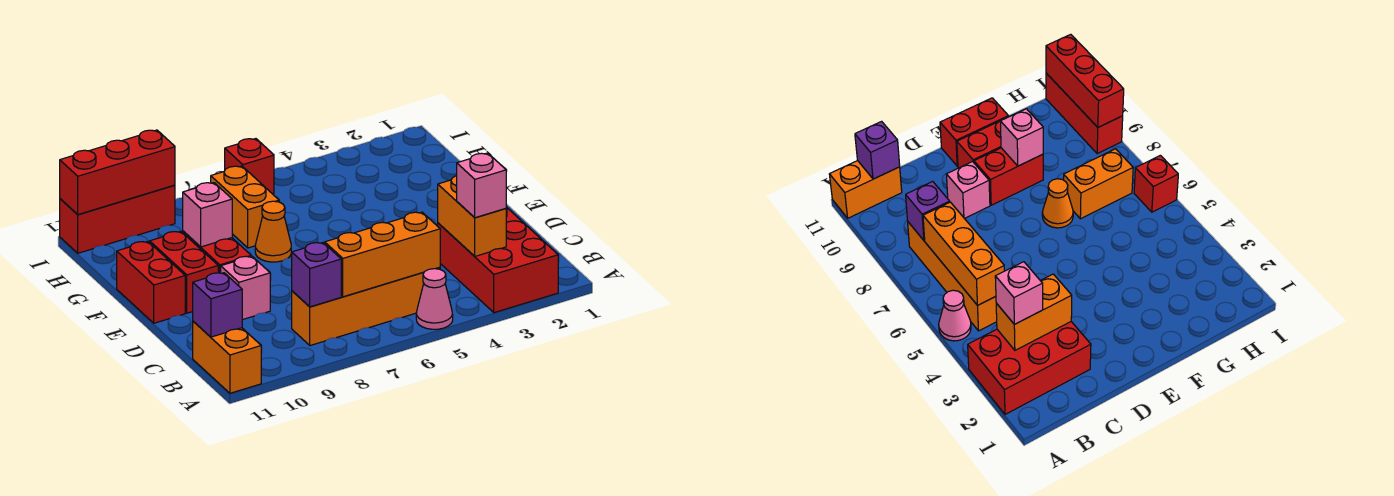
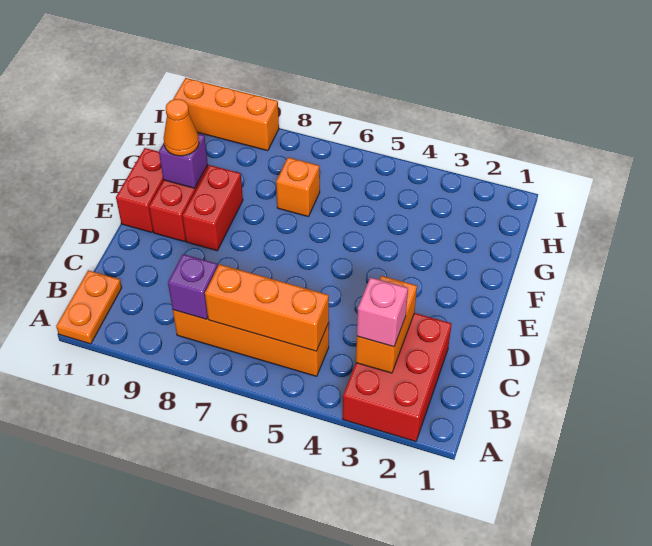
pink 1x1 cone [416,269,453,329] -> none
orange 1x2 brick [193,321,261,393] -> orange 1x2 plate [56,270,122,344]
purple 1x1 brick [193,273,242,337] -> purple 1x1 brick moved to [159,134,208,188]
pink 1x1 brick [221,256,270,320] -> none
orange 1x1 cone [255,201,291,262] -> orange 1x1 cone moved to [164,99,199,156]
pink 1x1 brick [183,183,232,247] -> none
orange 1x2 brick [211,166,279,248] -> orange 1x1 brick [276,157,320,217]
red 1x1 brick [225,139,274,194] -> none
red 1x3 brick [60,185,175,253] -> orange 1x3 brick [173,78,279,151]
red 1x3 brick [60,130,175,214] -> none

